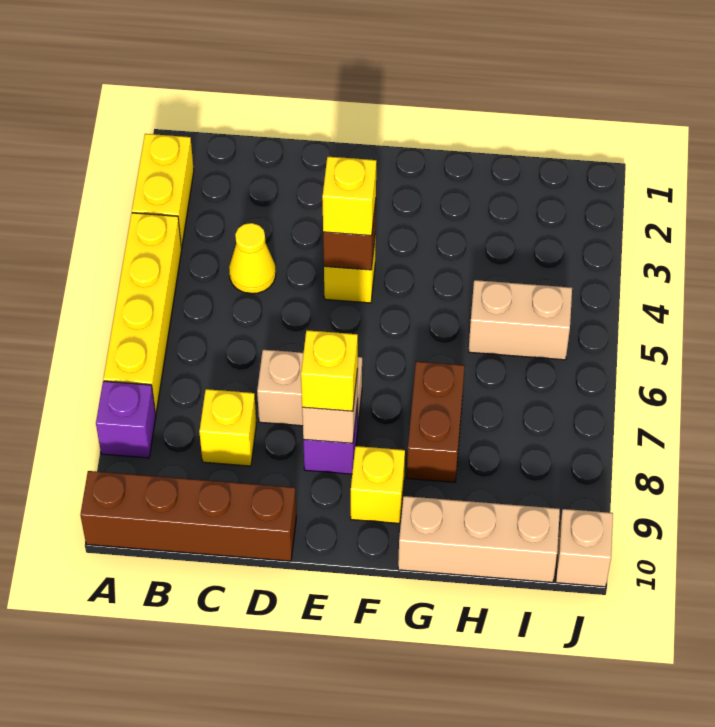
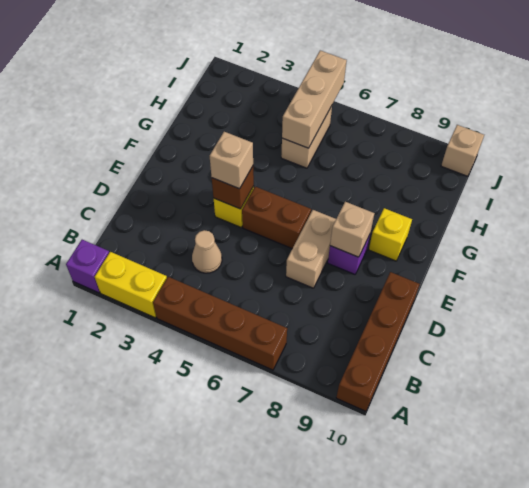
yellow 1x4 brick [103,213,182,414] -> brown 1x4 brick [153,277,287,370]
purple 1x1 brick [96,381,156,458] -> purple 1x1 brick moved to [66,240,109,293]
yellow 1x1 cone [229,223,276,294] -> tan 1x1 cone [192,230,222,273]
yellow 1x1 brick [199,389,256,466] -> none
yellow 1x1 brick [322,157,376,236] -> tan 1x1 brick [210,132,253,189]
yellow 1x1 brick [301,330,358,411] -> none
brown 1x2 brick [407,361,465,482] -> brown 1x2 brick moved to [242,187,311,249]
tan 1x3 brick [398,496,560,582] -> tan 1x3 brick moved to [282,51,347,148]

